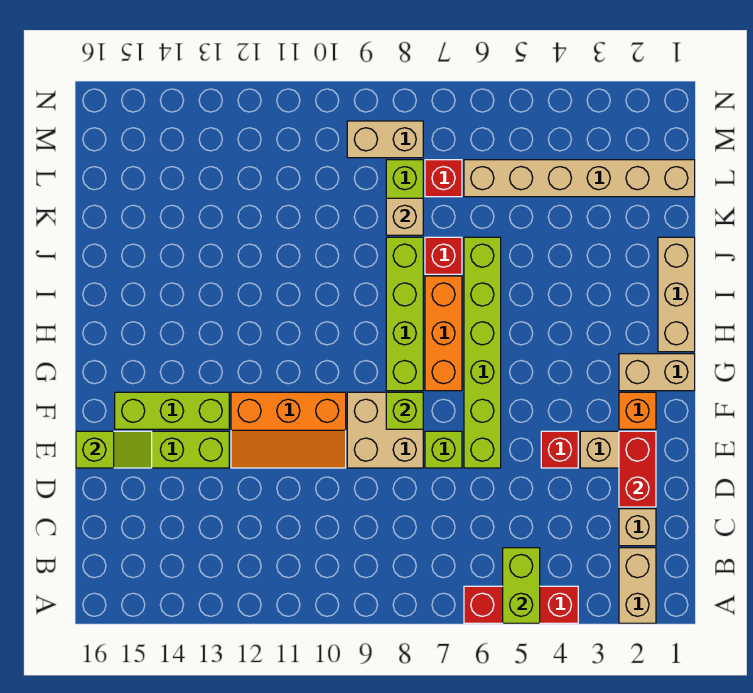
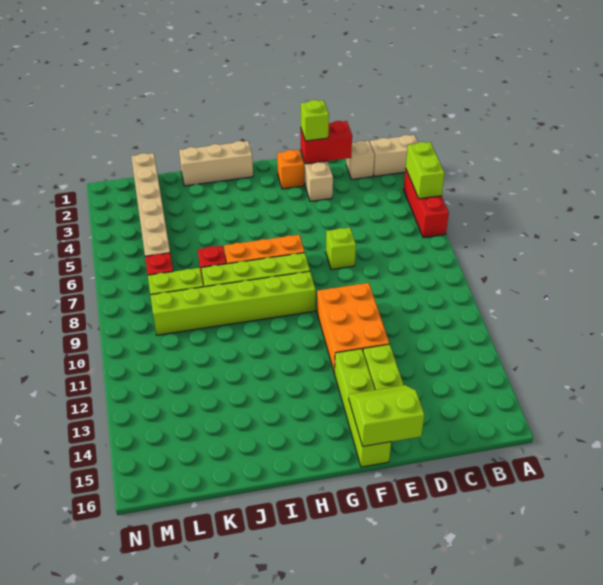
lime 1x2 brick [503,548,540,623] -> lime 1x2 brick turned to [406,142,445,199]
red 1x1 brick [541,431,578,468] -> none
lime 1x6 brick [464,237,501,468] -> lime 1x6 brick moved to [150,271,316,335]
tan 2x2 brick [347,392,423,468] -> none
orange 2x3 slope [231,392,346,468] -> orange 2x3 brick [317,283,389,373]
lime 1x2 slope [76,431,152,468] -> lime 2x2 slope [349,385,424,446]
lime 1x1 brick [386,392,423,429] -> lime 1x1 brick moved to [301,100,329,141]
lime 1x3 brick [115,392,229,429] -> lime 1x4 brick [334,349,391,467]
tan 1x2 brick [619,354,695,391] -> none
tan 1x1 brick [386,198,423,235] -> none
tan 1x2 brick [347,121,423,158] -> none

